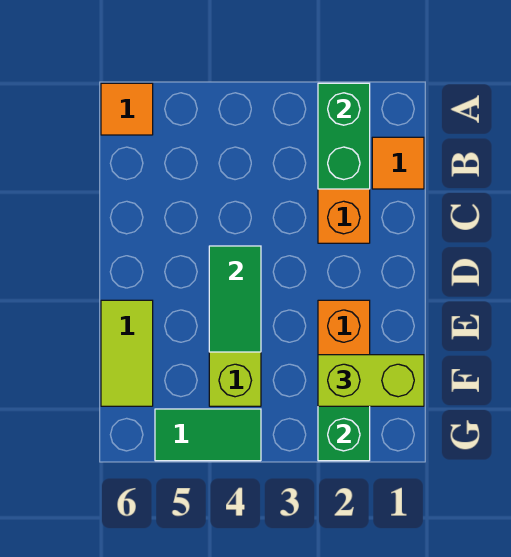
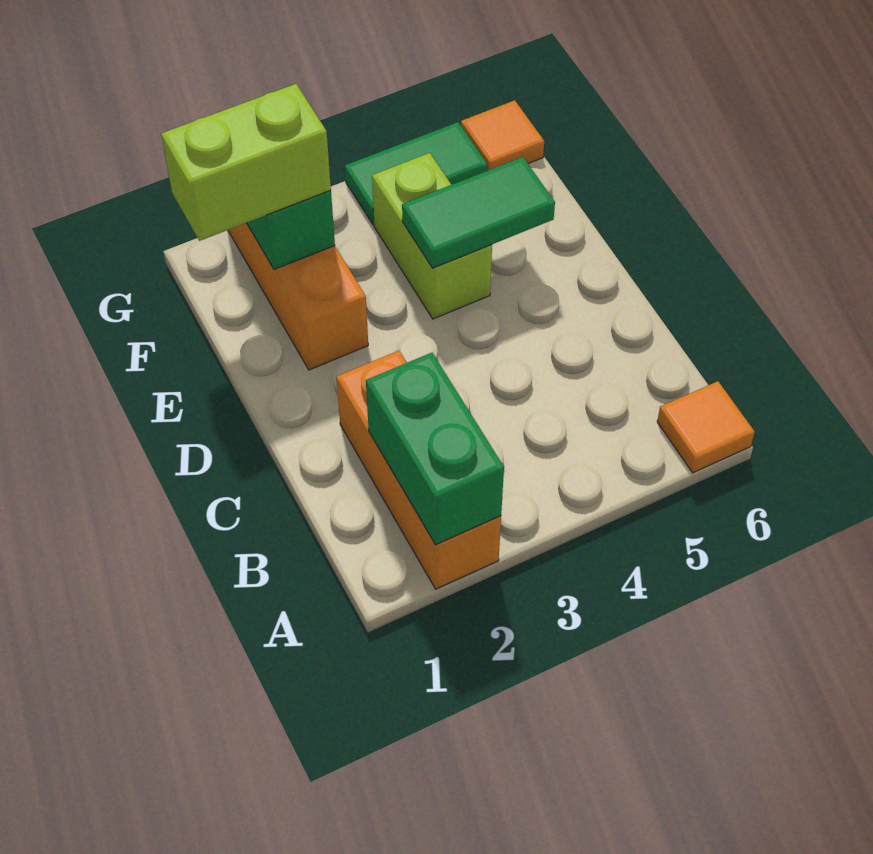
orange 1x1 tile [372,137,424,189] -> orange 1x1 tile moved to [461,100,544,171]
green 1x2 tile [209,246,261,352] -> green 1x2 tile turned to [402,157,555,268]
lime 1x2 tile [101,300,153,406] -> none

